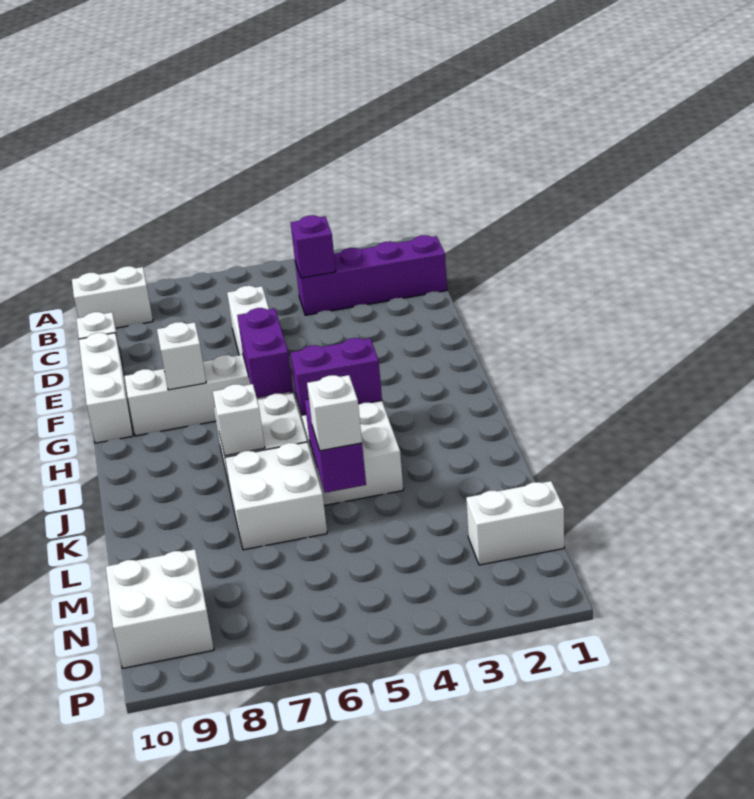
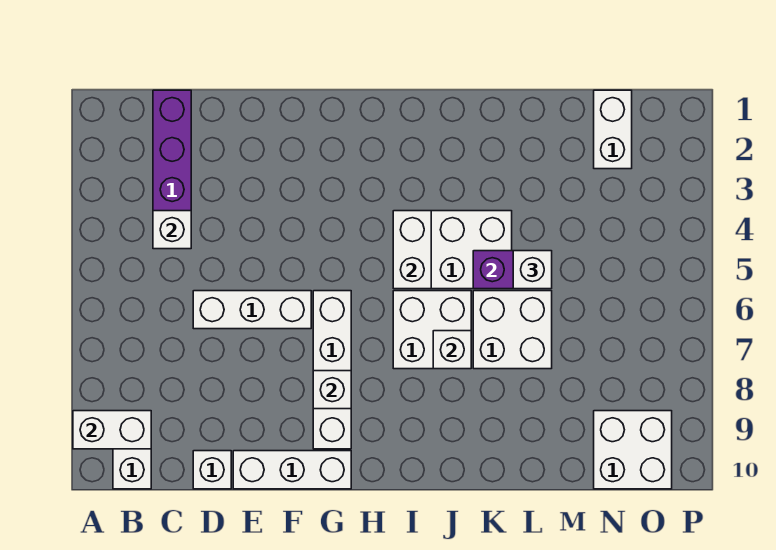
none -> white 1x2 brick [73,411,151,449]
purple 1x1 brick [291,215,336,278] -> white 1x1 brick [153,211,191,249]
purple 1x2 brick [237,308,293,398] -> none
purple 1x2 brick [291,338,382,415] -> white 1x2 brick [393,211,431,289]

